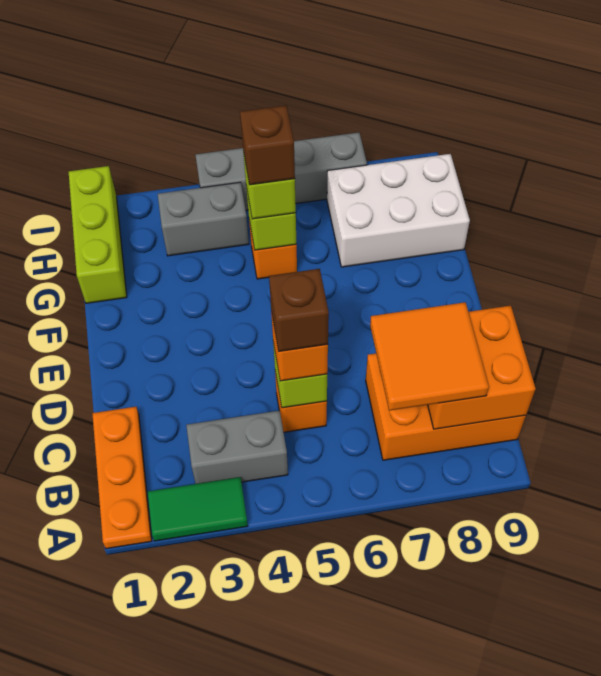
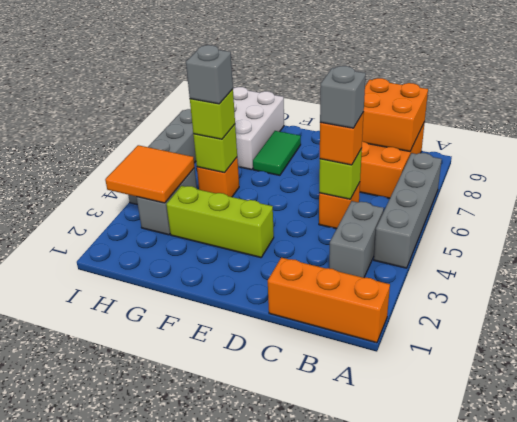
orange 1x3 plate [92,407,152,549] -> orange 1x3 brick [268,258,390,343]
green 1x2 tile [148,477,248,541] -> green 1x2 tile moved to [253,131,301,175]
none -> grey 1x4 brick [374,153,442,268]
orange 2x2 tile [370,302,489,411] -> orange 2x2 tile moved to [105,145,195,203]
brown 1x1 brick [269,269,329,351] -> grey 1x1 brick [320,66,366,128]
lime 1x3 brick [69,166,127,303] -> lime 1x3 brick moved to [166,186,274,258]
brown 1x1 brick [240,106,295,185] -> grey 1x1 brick [186,45,233,104]

